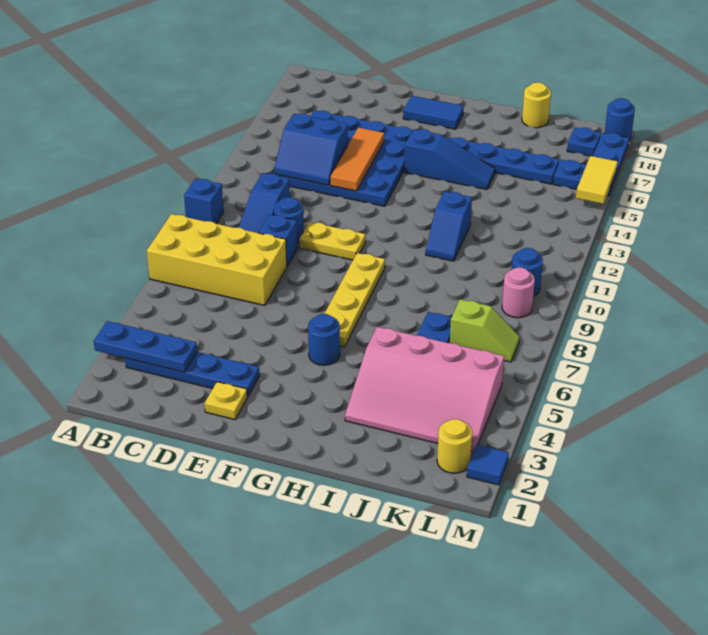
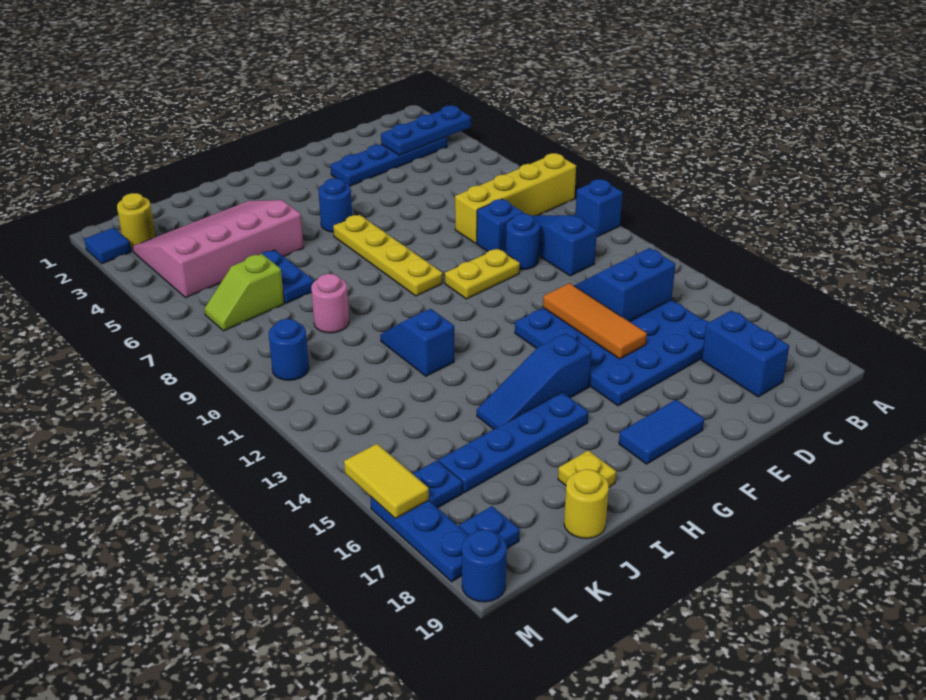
yellow 2x4 brick [147,214,287,305] -> yellow 1x4 brick [455,153,576,243]
none -> blue 1x2 brick [702,310,789,397]
yellow 1x1 plate [205,382,247,420] -> yellow 1x1 plate moved to [558,450,616,487]
pink 1x1 round brick [502,267,535,318] -> pink 1x1 round brick moved to [311,274,349,333]

